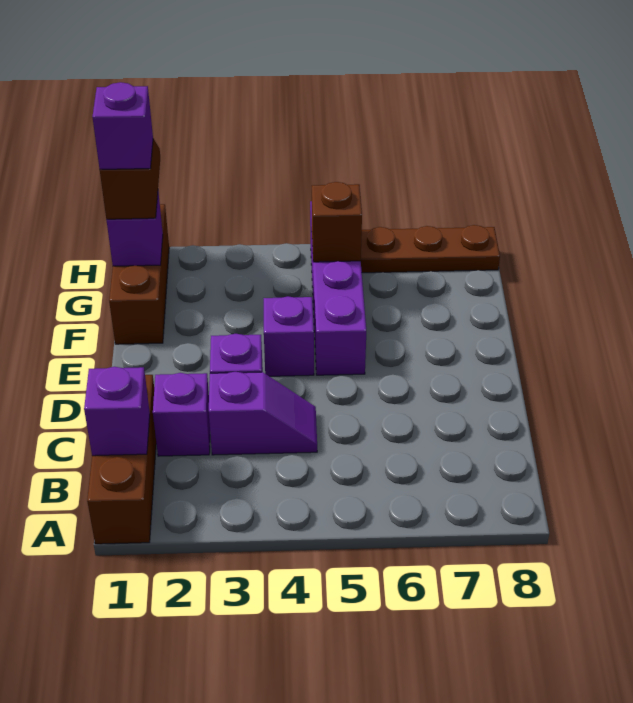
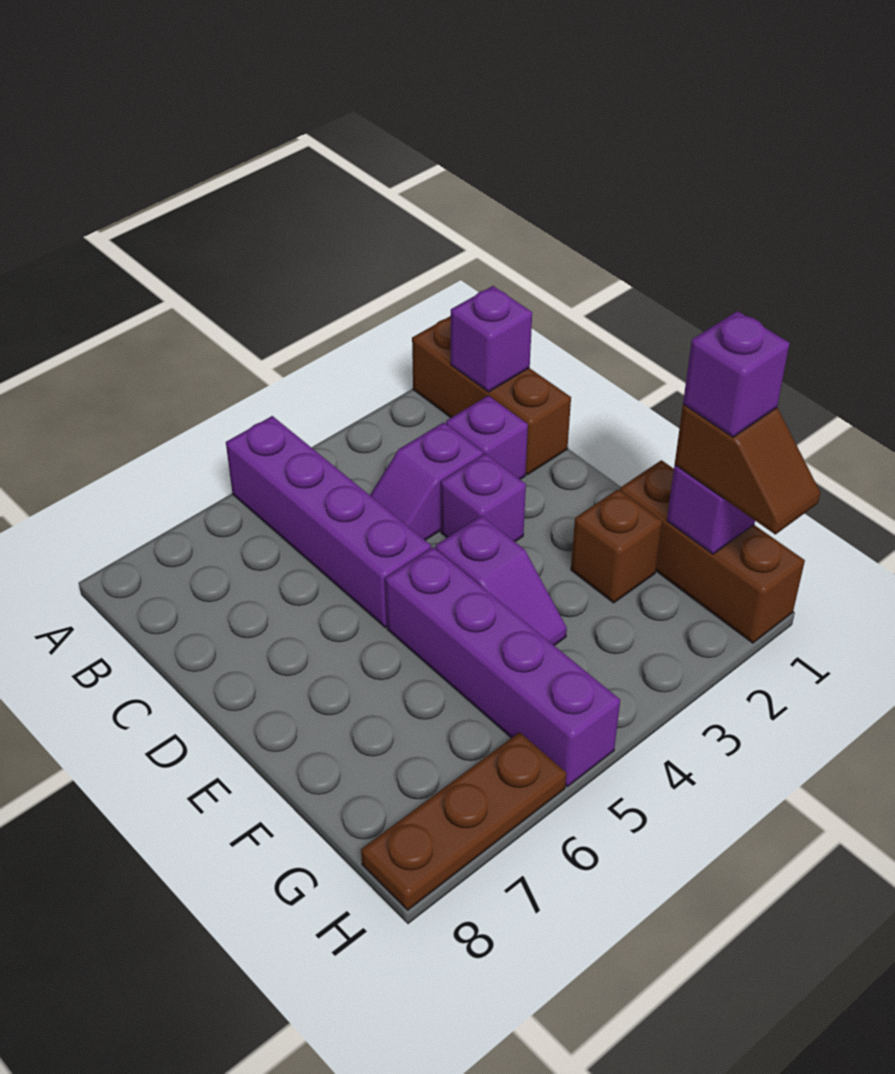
none -> purple 1x4 brick [226,416,431,627]
brown 1x1 brick [312,182,362,262] -> brown 1x1 brick moved to [571,489,662,603]

